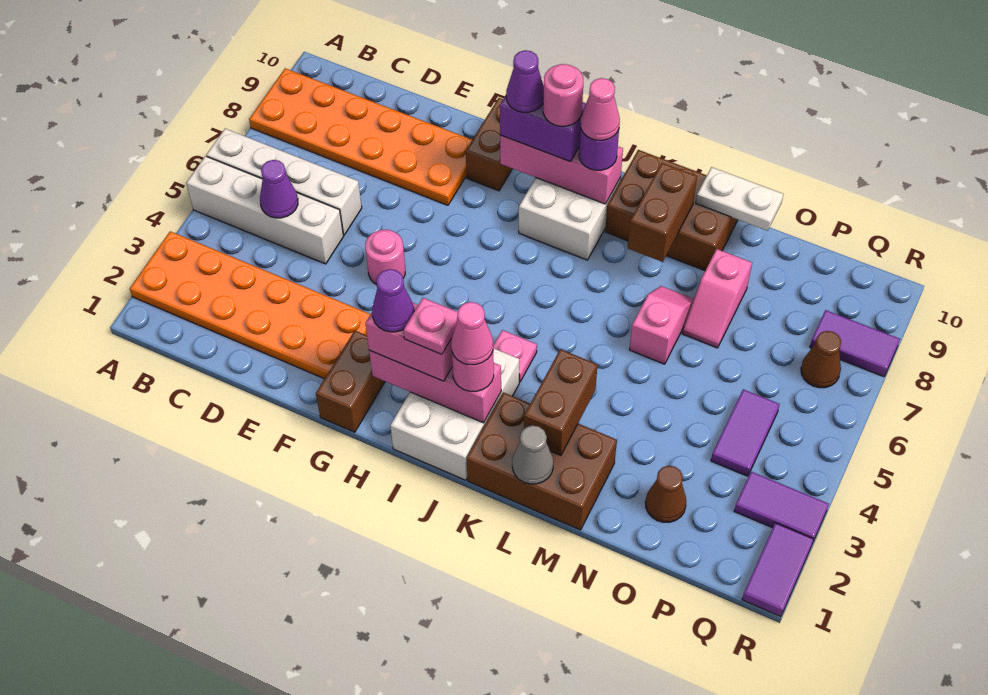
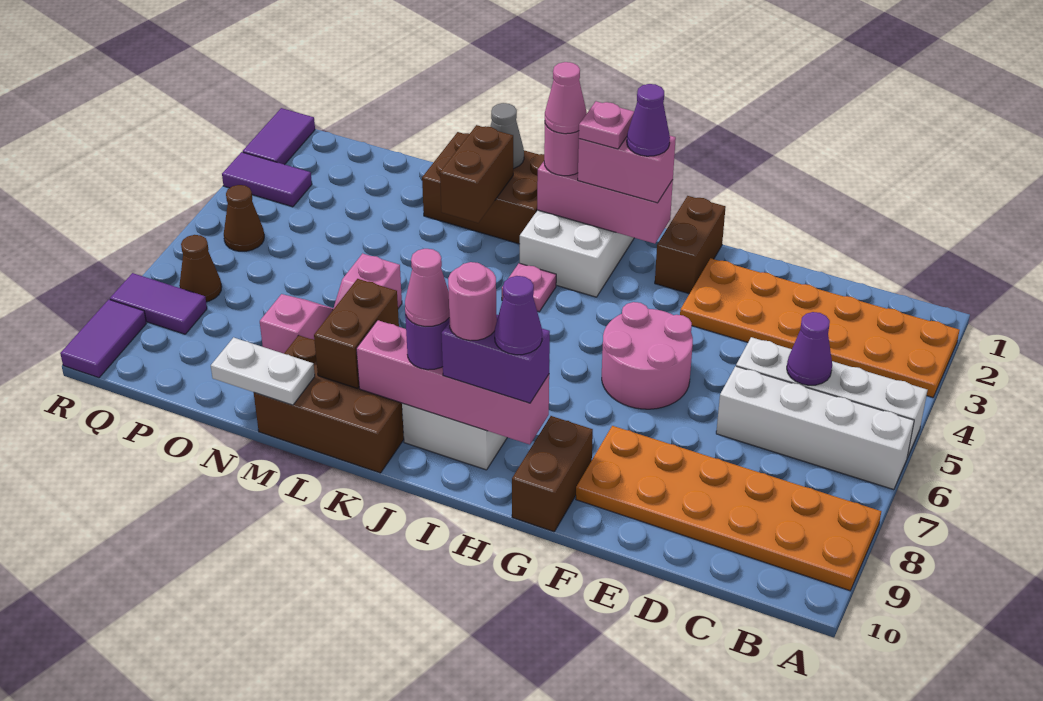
pink 1x1 round brick [365,230,405,285] -> pink 2x2 round brick [602,302,693,409]
pink 1x3 brick [500,135,623,204] -> pink 1x4 brick [356,320,549,445]
brown 1x1 cone [645,466,686,522] -> brown 1x1 cone moved to [224,185,264,251]
purple 1x2 tile [711,389,780,476] -> purple 1x2 tile moved to [60,300,146,378]

